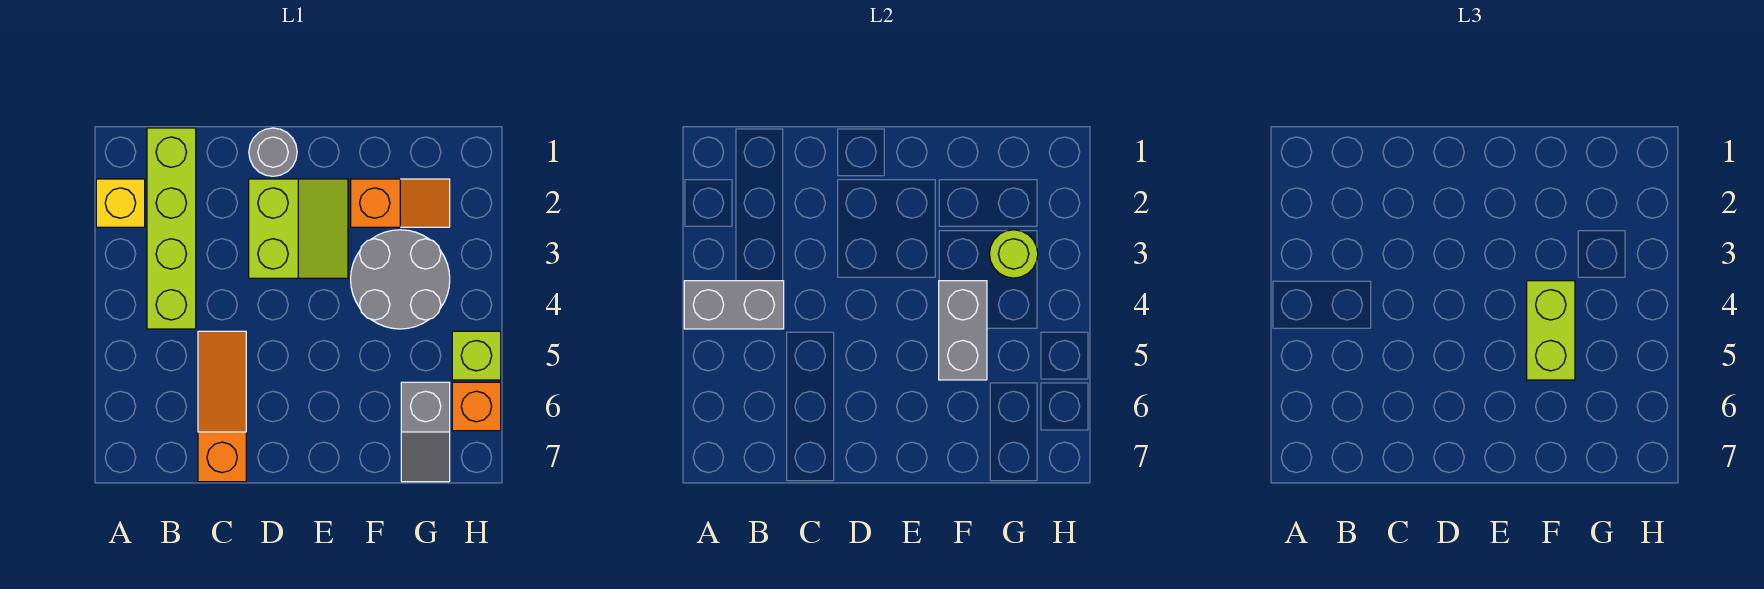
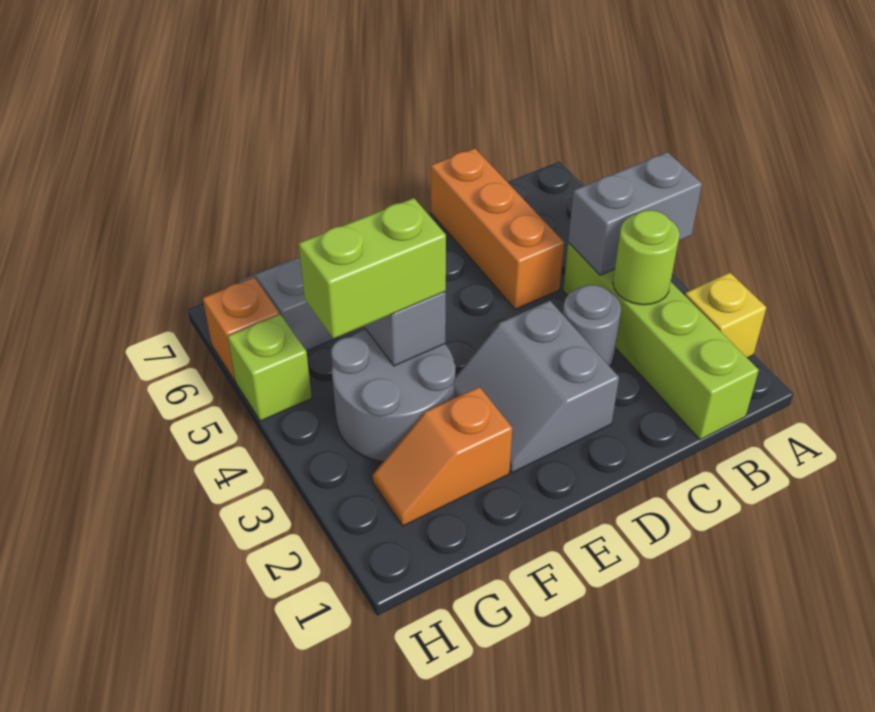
orange 1x3 slope [198,331,246,482] -> orange 1x3 brick [431,148,564,309]
grey 1x1 round brick [249,128,297,176] -> grey 1x1 round brick moved to [563,285,621,366]
lime 2x2 slope [249,179,348,278] -> grey 2x2 slope [454,301,619,473]
lime 1x2 brick [1527,281,1575,380] -> lime 1x2 brick turned to [299,198,446,339]
lime 1x1 round brick [989,230,1038,278] -> lime 1x1 round brick moved to [613,210,680,305]

